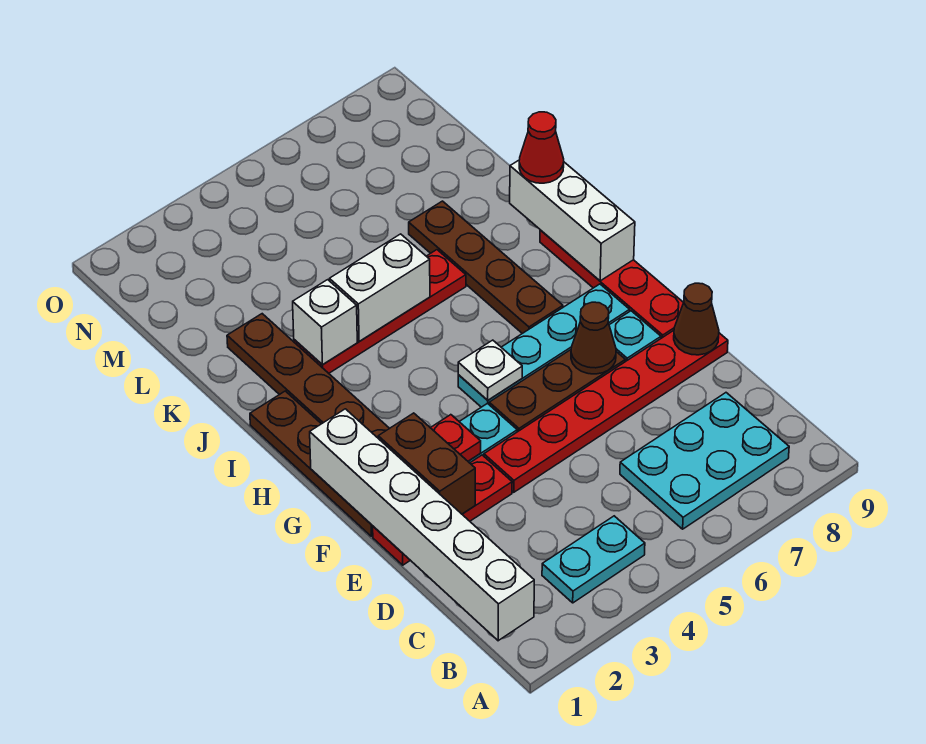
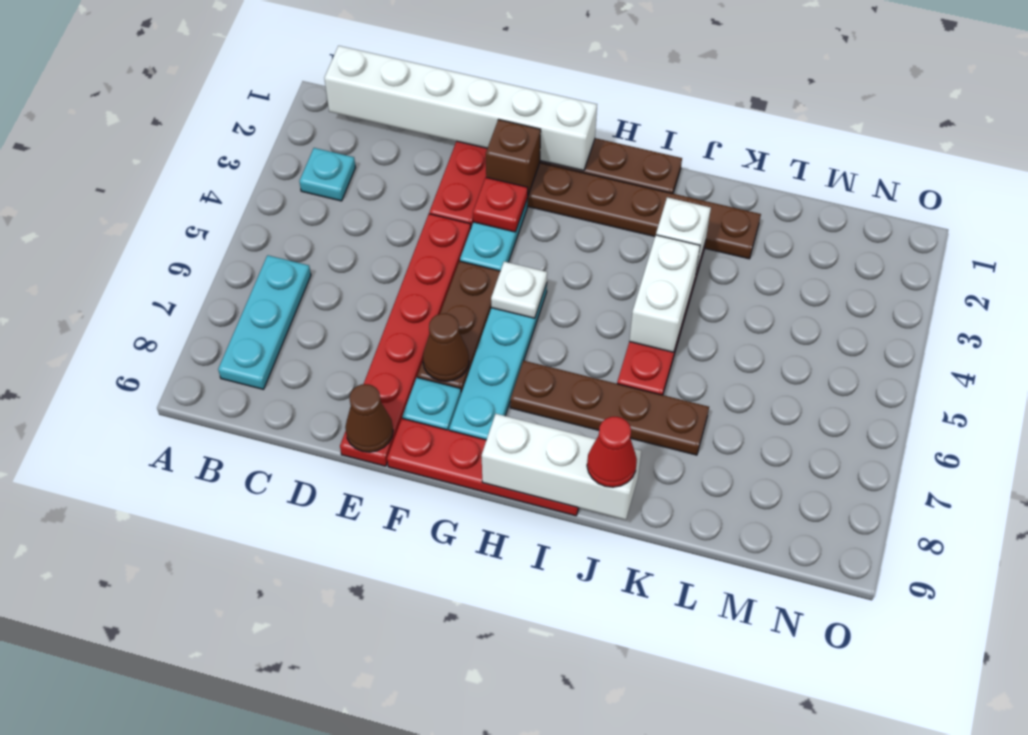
cyan 1x2 plate [542,516,645,603] -> cyan 1x1 plate [299,148,356,201]
cyan 2x3 plate [620,393,789,529] -> cyan 1x3 plate [218,255,311,389]
brown 1x2 brick [378,413,475,514] -> brown 1x1 brick [486,120,541,195]

